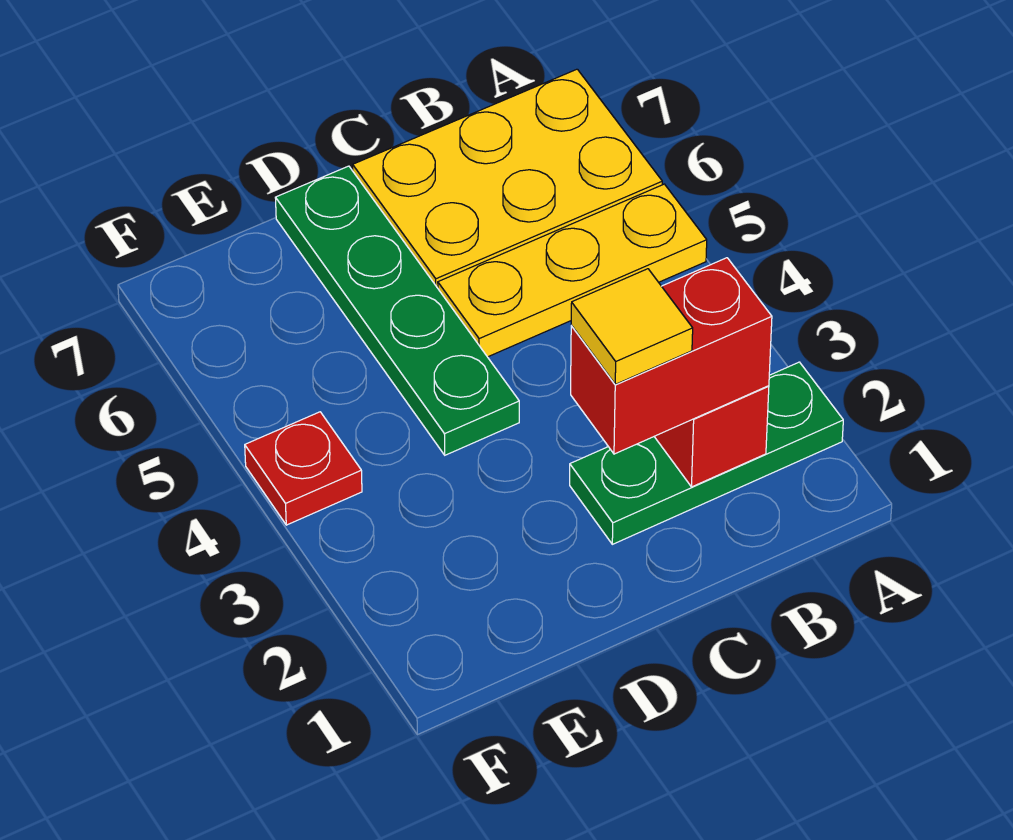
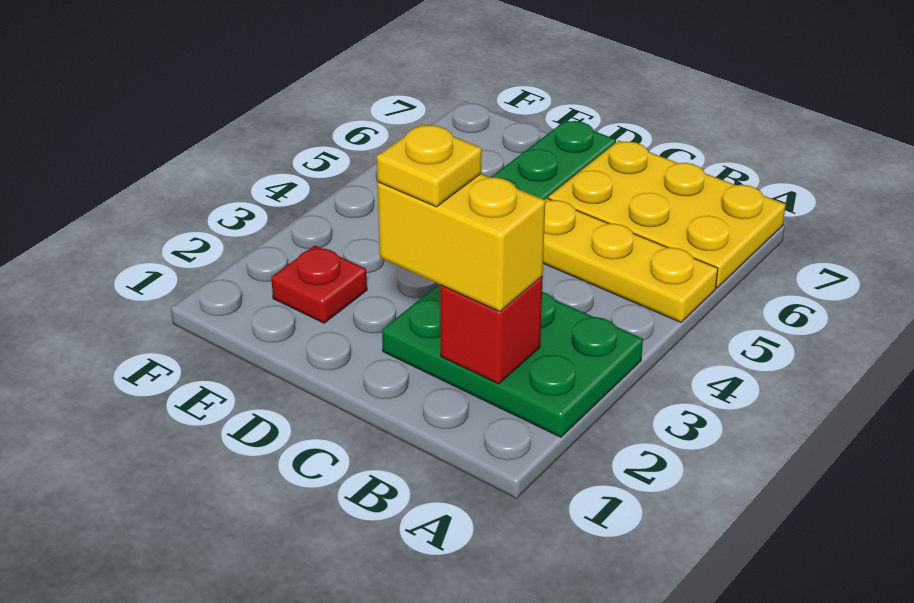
green 1x3 plate [570,362,843,544] -> green 2x3 plate [382,284,643,437]
red 1x2 brick [571,258,772,454] -> yellow 1x2 brick [377,174,545,311]
yellow 1x1 tile [571,269,693,384] -> yellow 1x1 plate [377,124,482,207]
red 1x1 plate [245,412,362,525] -> red 1x1 plate moved to [271,246,367,323]

